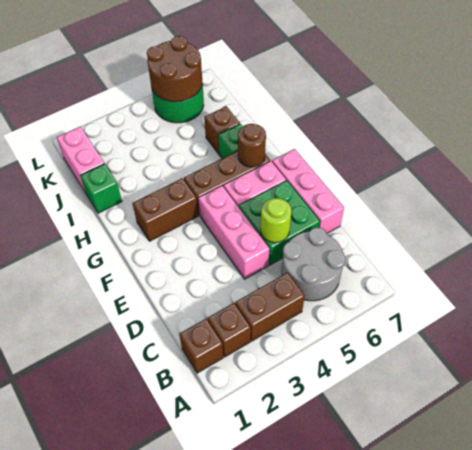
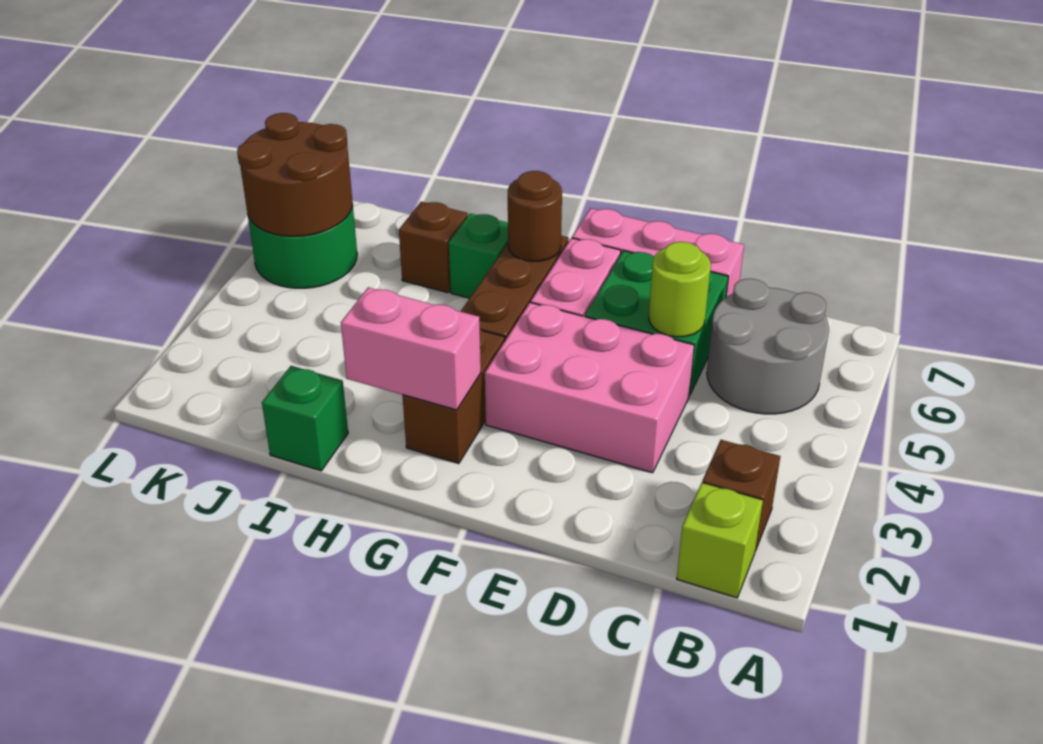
brown 1x1 brick [179,319,223,373] -> lime 1x1 brick [677,483,763,598]
brown 1x2 brick [235,273,305,341] -> none
pink 1x3 brick [198,186,269,279] -> pink 2x3 brick [485,303,694,473]
pink 1x2 brick [57,127,105,193] -> pink 1x2 brick moved to [341,287,481,410]

